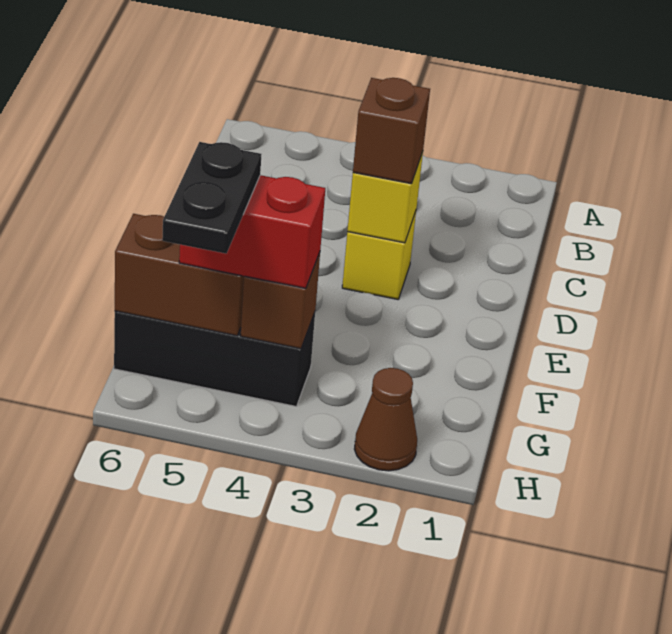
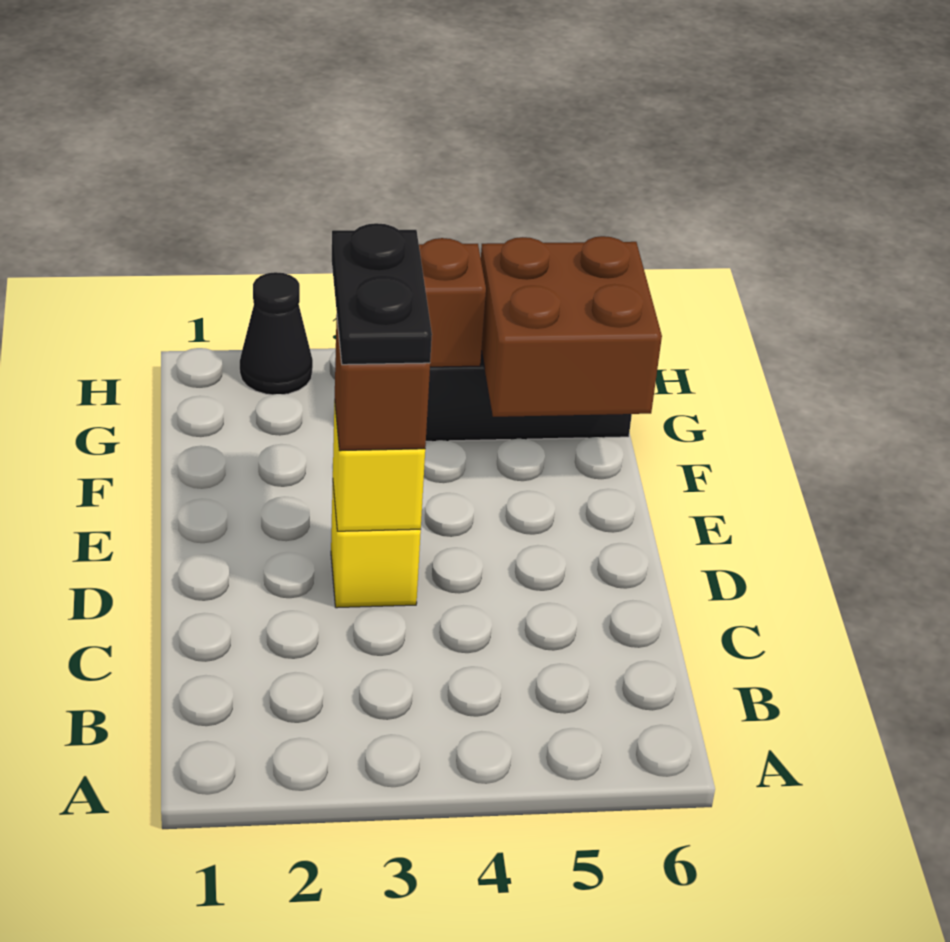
red 1x2 brick [179,175,325,288] -> none
brown 1x2 brick [115,214,244,336] -> brown 2x2 brick [481,236,662,417]
black 1x2 plate [162,142,261,254] -> black 1x2 plate moved to [332,223,432,365]
brown 1x1 cone [354,368,417,471] -> black 1x1 cone [240,272,313,395]

